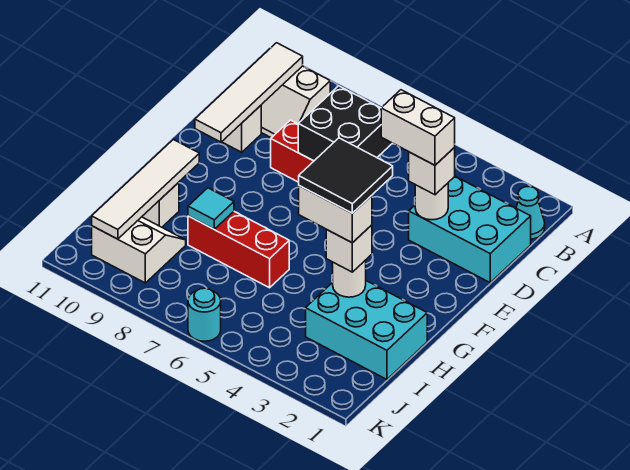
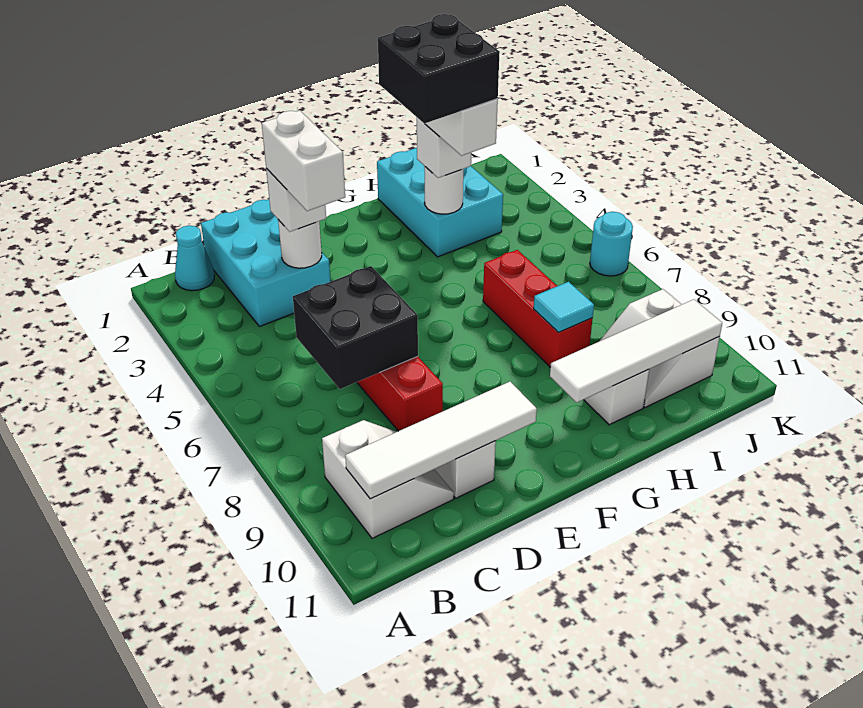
black 2x2 tile [299,138,393,213] -> black 2x2 brick [378,14,500,124]

